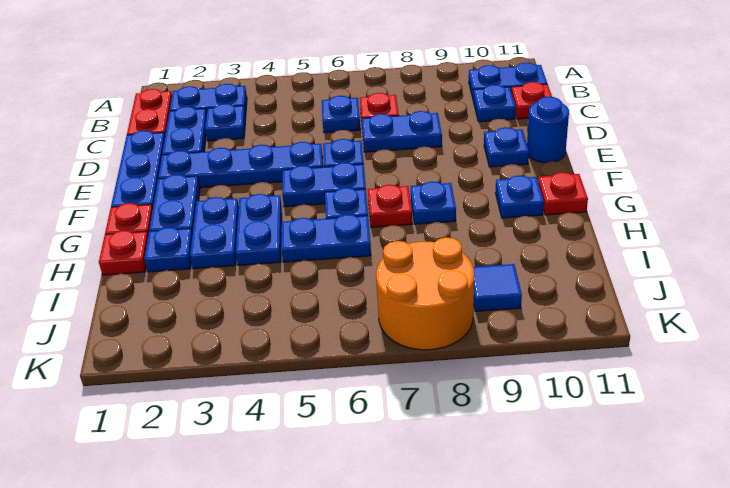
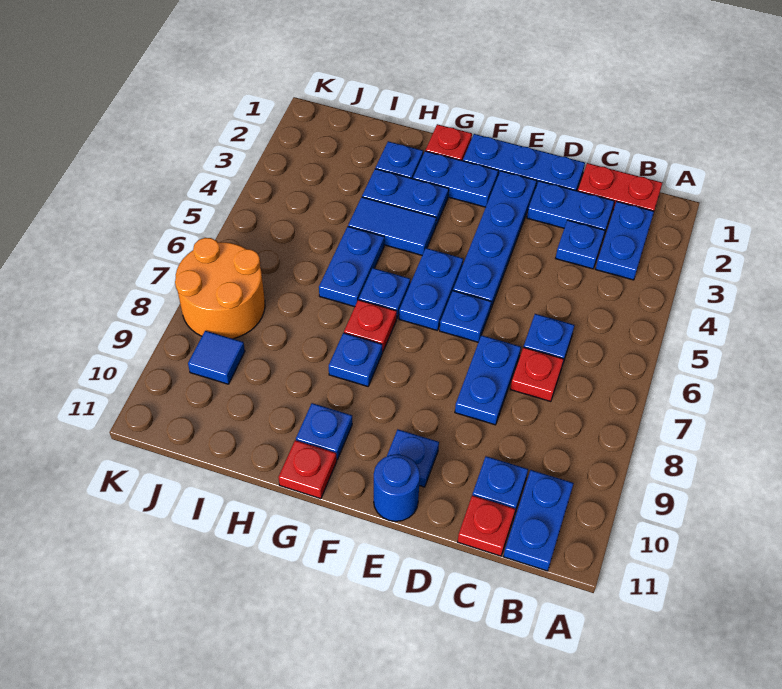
blue 1x2 plate [236,194,282,265] -> blue 1x2 tile [348,197,436,255]
red 1x1 plate [99,231,148,275] -> none

